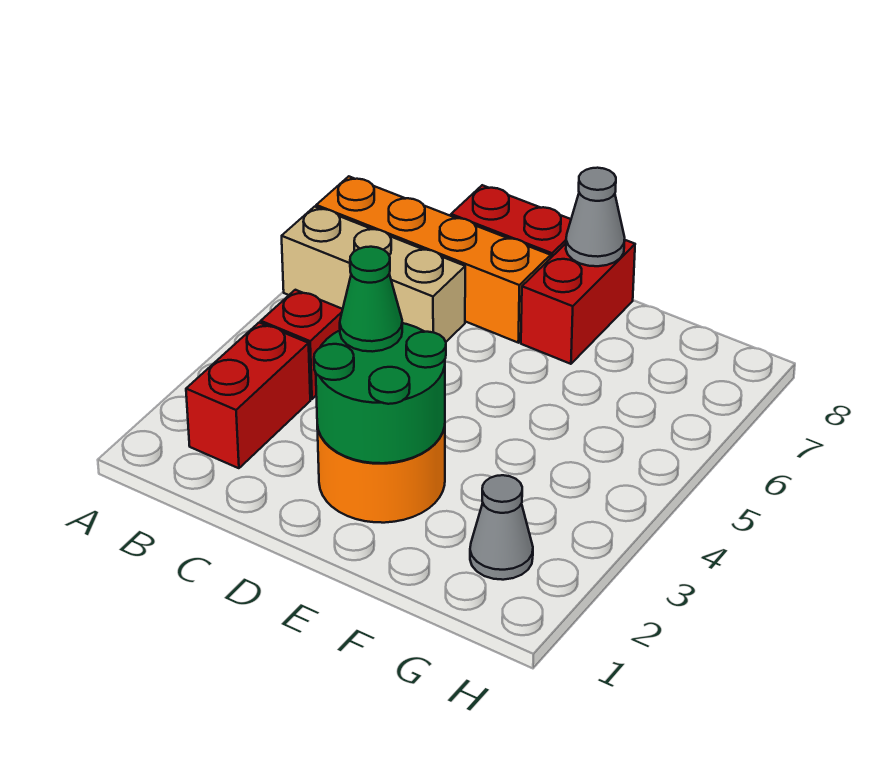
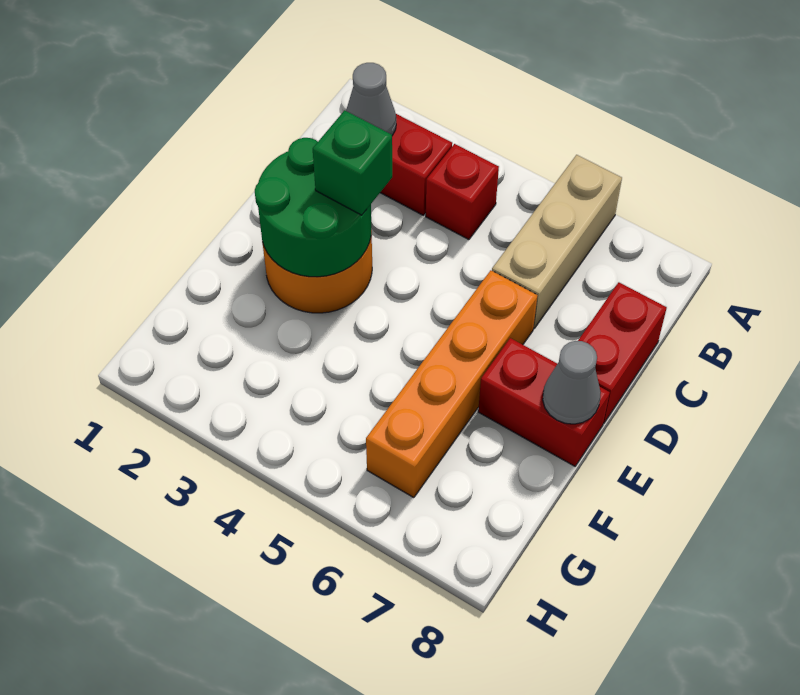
orange 1x4 brick [316,176,551,343] -> orange 1x4 brick moved to [366,270,537,498]
green 1x1 cone [340,247,402,352] -> green 1x1 brick [313,110,392,215]
grey 1x1 cone [470,475,533,580] -> grey 1x1 cone moved to [346,63,396,135]

